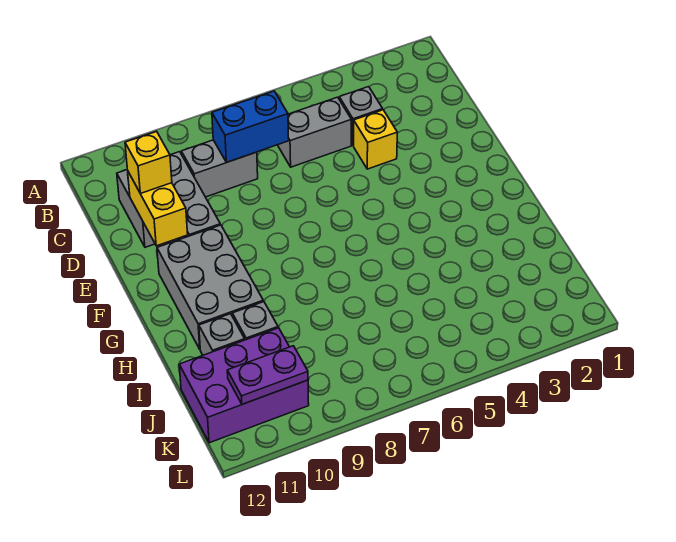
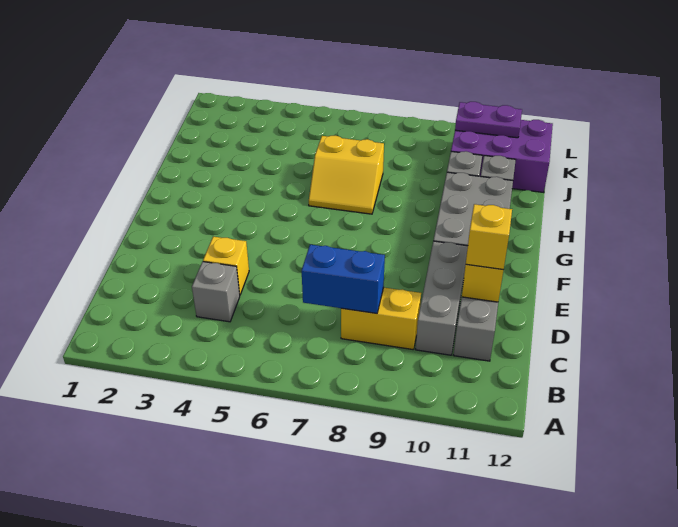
grey 1x2 brick [278,97,351,167] -> none
grey 1x2 brick [181,140,258,197] -> yellow 1x2 brick [341,287,421,350]
none -> yellow 2x2 slope [309,136,384,214]

